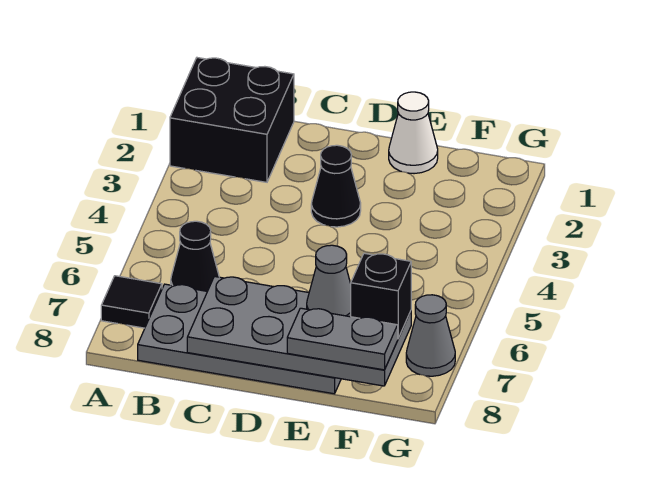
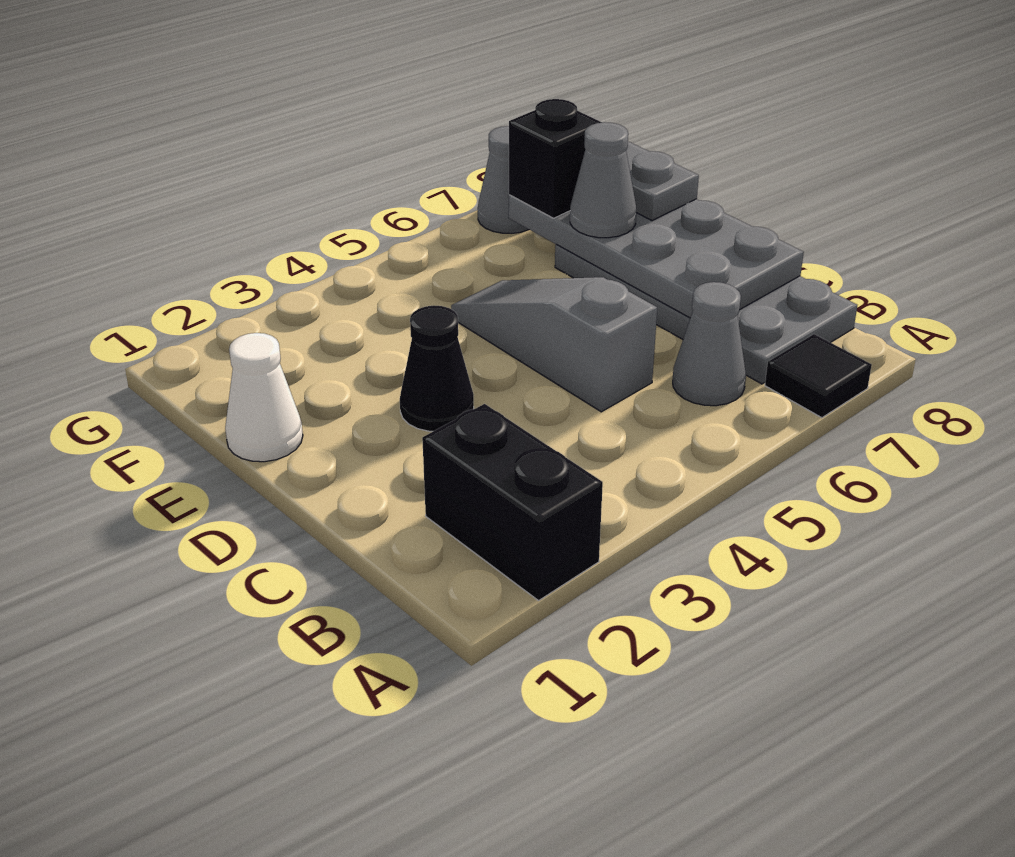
black 2x2 brick [170,58,294,182] -> black 1x2 brick [422,404,603,601]
black 1x1 cone [171,221,219,291] -> grey 1x1 cone [673,282,746,406]
none -> grey 1x3 slope [451,277,657,412]

